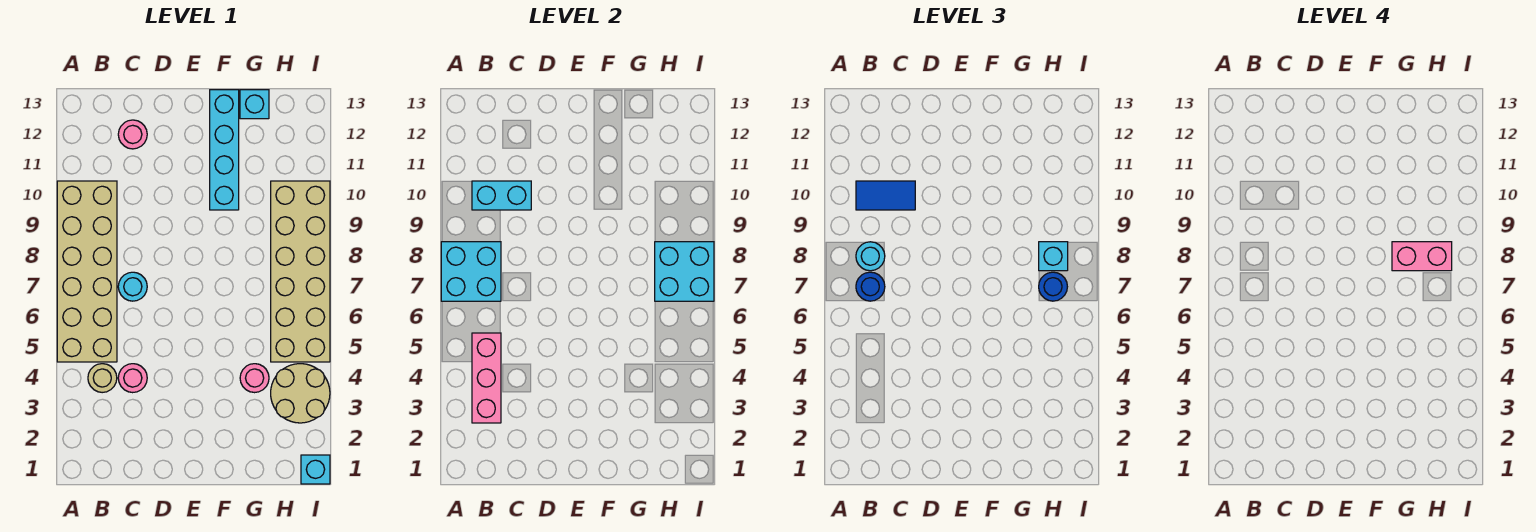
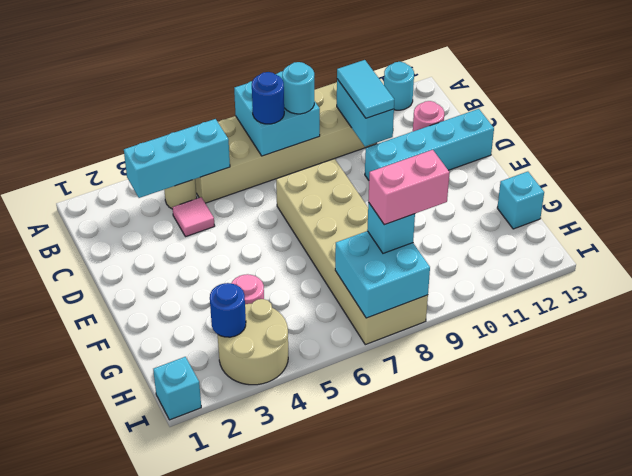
pink 1x3 brick [472,333,501,423] -> cyan 1x3 brick [124,119,230,198]
blue 1x2 tile [856,181,915,210] -> cyan 1x2 tile [337,60,394,118]
pink 1x1 round brick [118,364,147,393] -> pink 1x1 tile [172,197,215,237]
cyan 1x1 round brick [118,272,147,301] -> cyan 1x1 round brick moved to [384,62,414,110]
cyan 1x4 brick [210,90,239,210] -> cyan 1x4 brick moved to [365,109,494,180]
pink 1x2 brick [1392,242,1452,271] -> pink 1x2 brick turned to [368,150,450,225]
tan 2x6 brick [271,181,330,362] -> tan 2x6 brick turned to [276,159,428,345]
blue 1x1 round brick [1039,272,1067,301] -> blue 1x1 round brick moved to [210,283,246,337]

